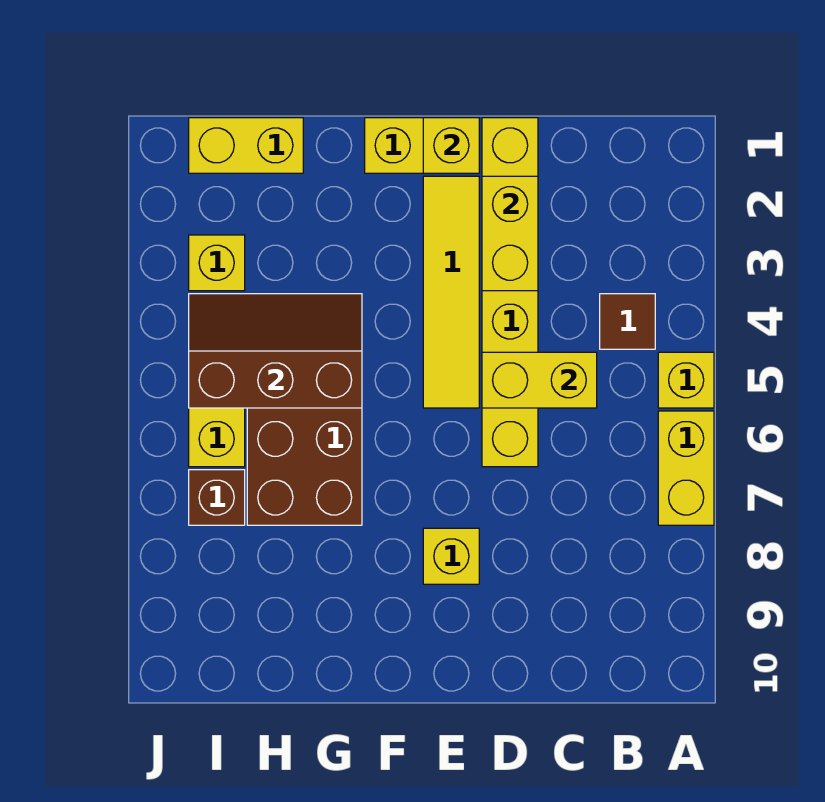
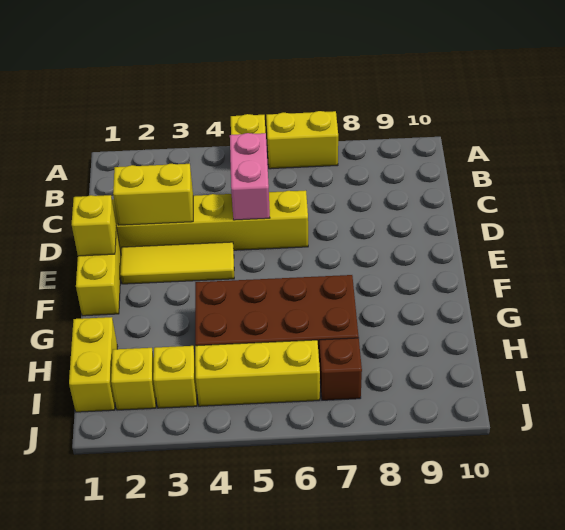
brown 1x1 tile [600,294,655,349] -> none
yellow 1x2 brick [482,352,597,408] -> pink 1x2 brick [230,133,270,220]
yellow 1x4 tile [423,176,479,408] -> yellow 1x3 tile [120,242,234,284]
yellow 1x1 brick [423,528,479,584] -> yellow 1x1 brick moved to [111,348,156,410]
brown 2x3 slope [189,294,362,408] -> none

